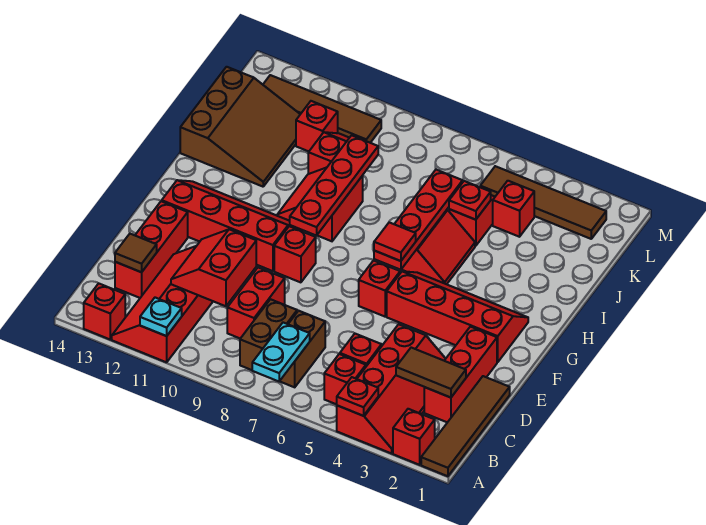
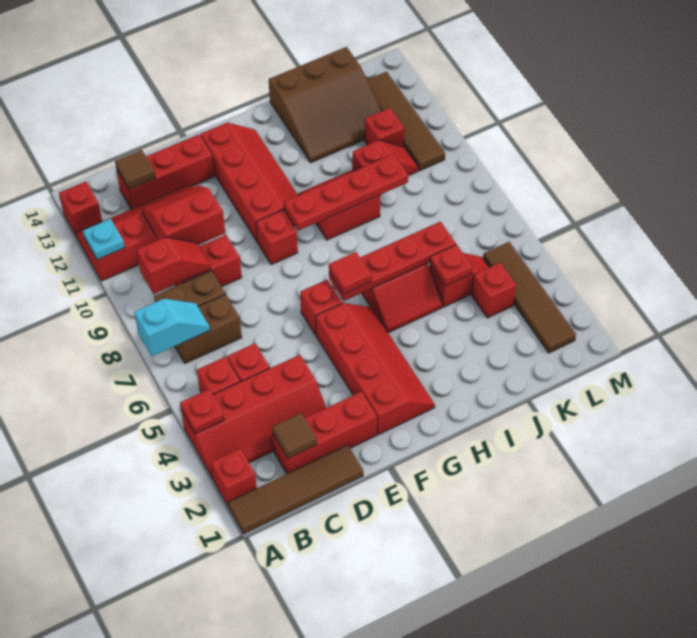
cyan 1x2 plate [252,323,310,381] -> cyan 1x2 slope [134,299,210,356]
none -> red 1x2 slope [137,237,211,294]
brown 1x2 tile [396,348,466,398] -> brown 1x1 tile [272,413,317,458]

